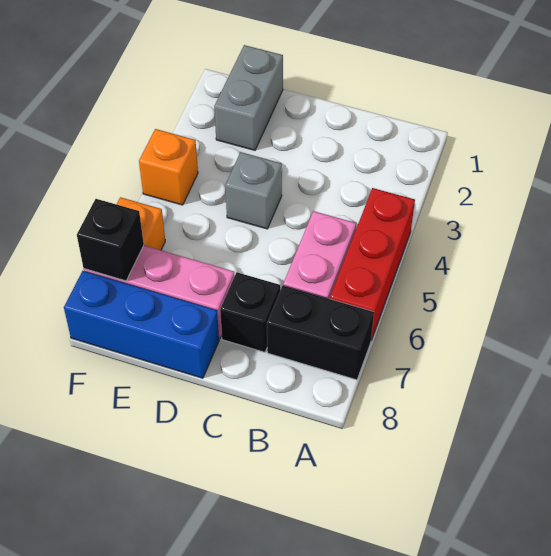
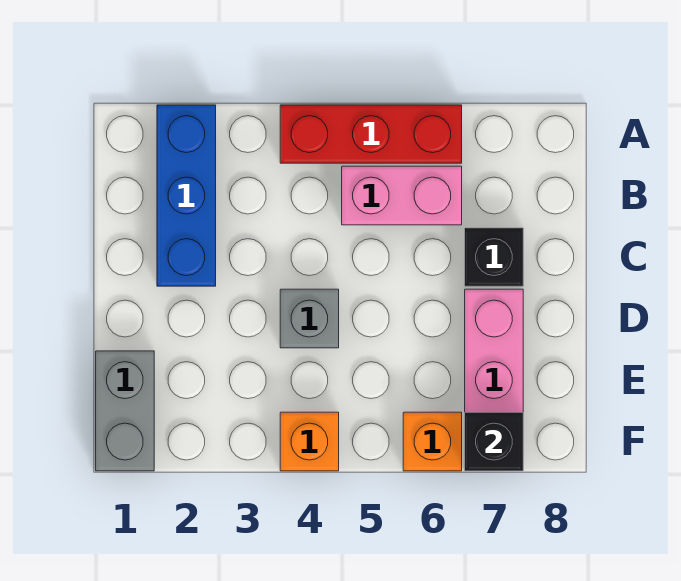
black 1x2 brick [267,286,374,380] -> none
blue 1x3 brick [64,271,219,378] -> blue 1x3 brick moved to [157,105,216,286]
grey 1x2 brick [214,45,283,150] -> grey 1x2 brick turned to [96,351,154,471]

